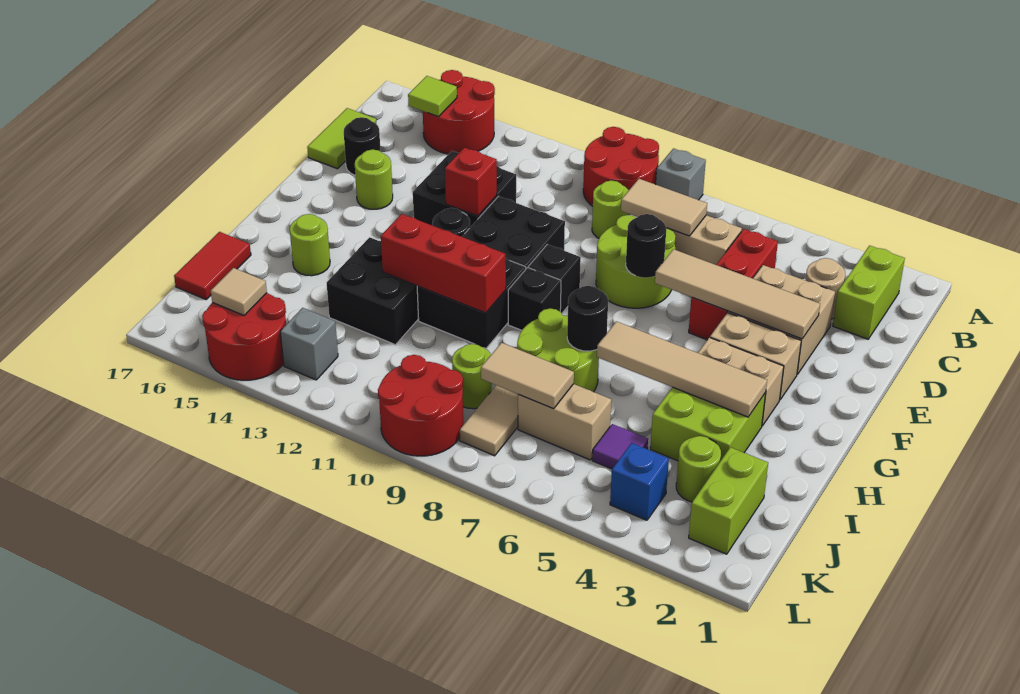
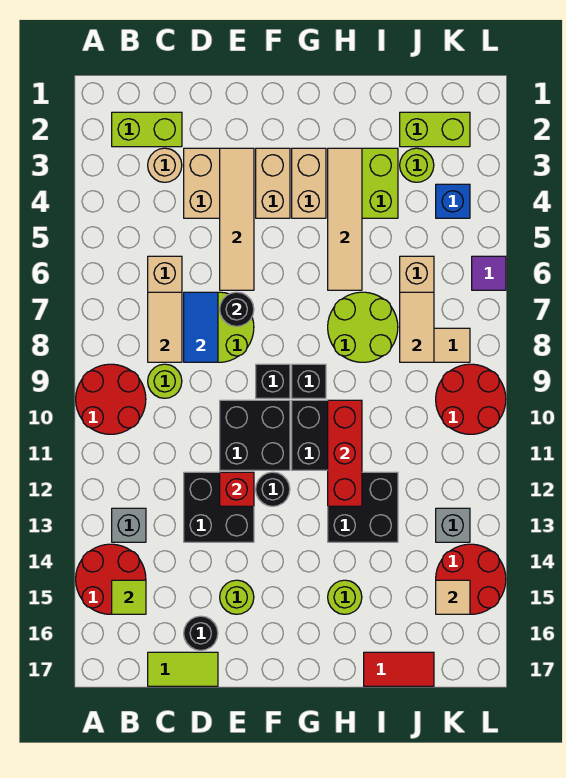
grey 1x1 brick [656,149,706,200] -> grey 1x1 brick moved to [112,508,146,542]
red 1x3 brick [689,229,778,340] -> none
none -> blue 1x2 tile [184,292,218,362]
black 1x1 round brick [567,286,608,351] -> none
purple 1x1 tile [592,424,648,469] -> purple 1x1 tile moved to [472,256,506,290]
lime 1x1 round brick [452,344,492,409] -> none

